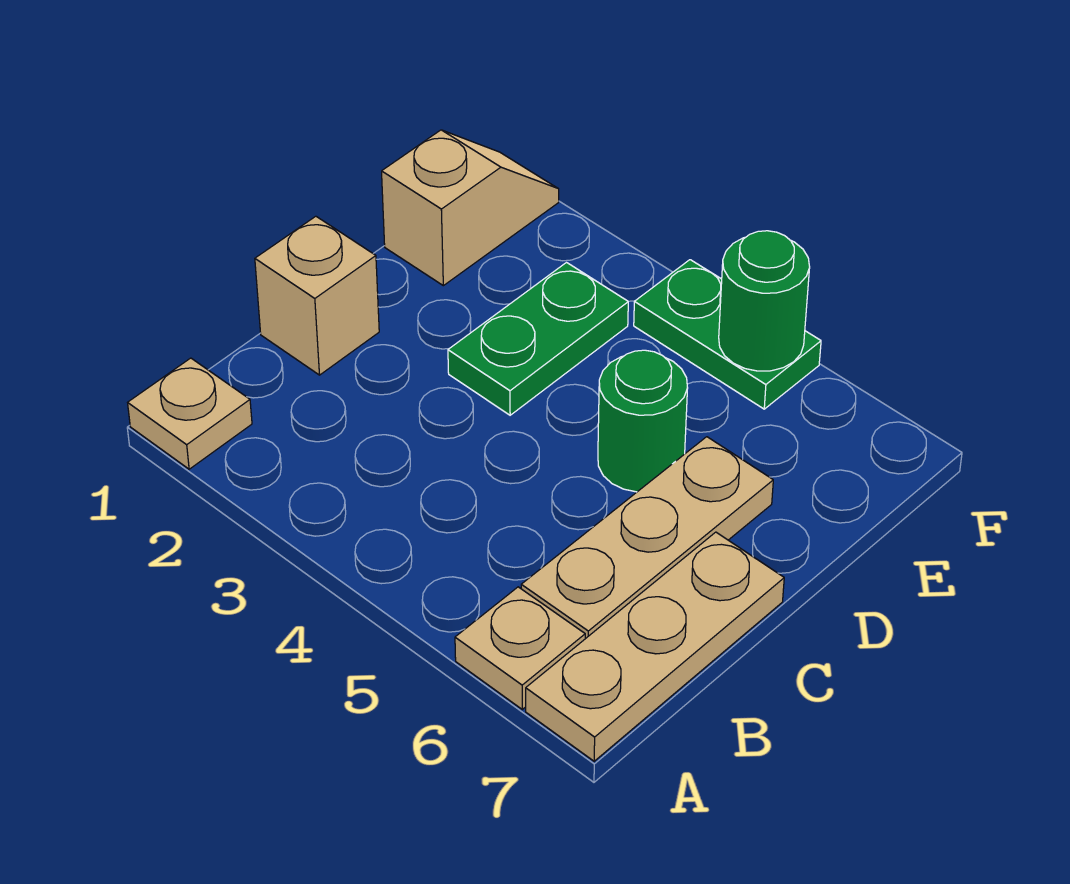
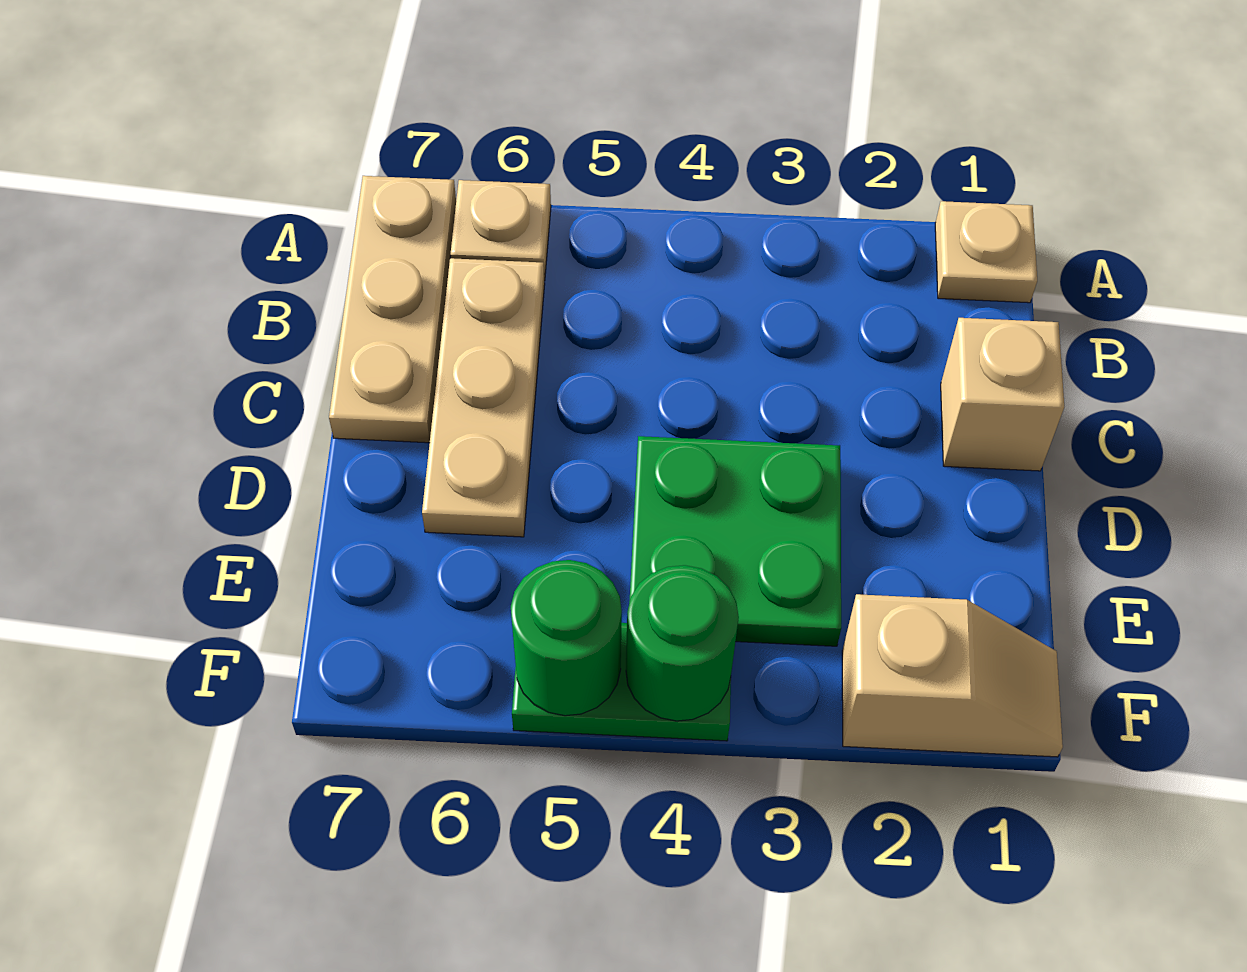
green 1x2 plate [448,263,628,415] -> green 2x2 plate [629,436,841,646]
green 1x1 round brick [598,350,688,492] -> green 1x1 round brick moved to [626,565,739,721]
tan 1x2 slope [382,130,559,286] -> tan 1x2 slope turned to [842,594,1063,757]

